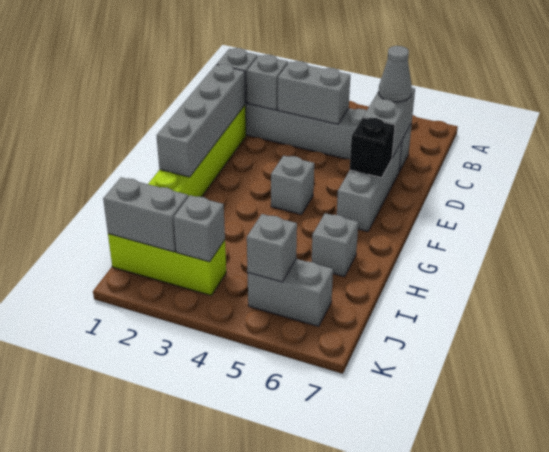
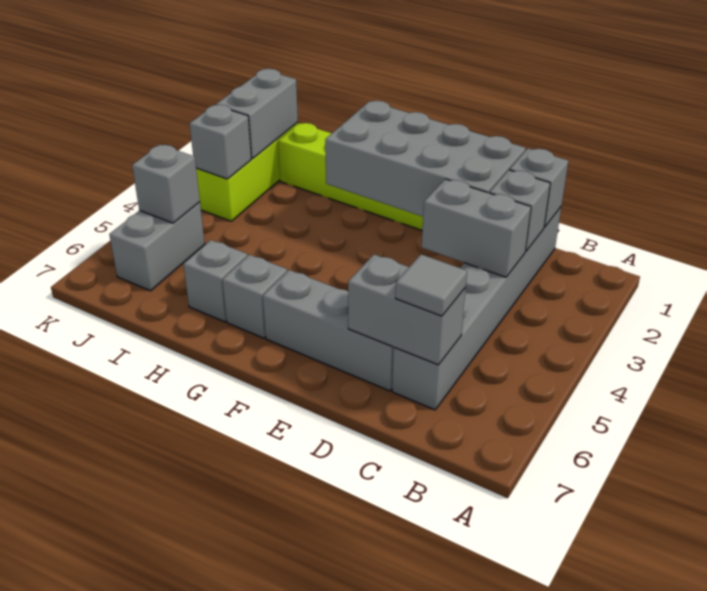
grey 1x2 brick [278,61,350,124] -> grey 1x2 brick turned to [422,179,531,277]
grey 1x1 cone [378,46,412,102] -> grey 1x1 tile [395,254,467,316]
grey 1x4 brick [156,64,245,177] -> grey 2x4 brick [325,101,526,217]
black 1x1 brick [350,118,395,178] -> none
grey 1x1 brick [271,156,314,215] -> grey 1x1 brick moved to [222,255,287,338]

